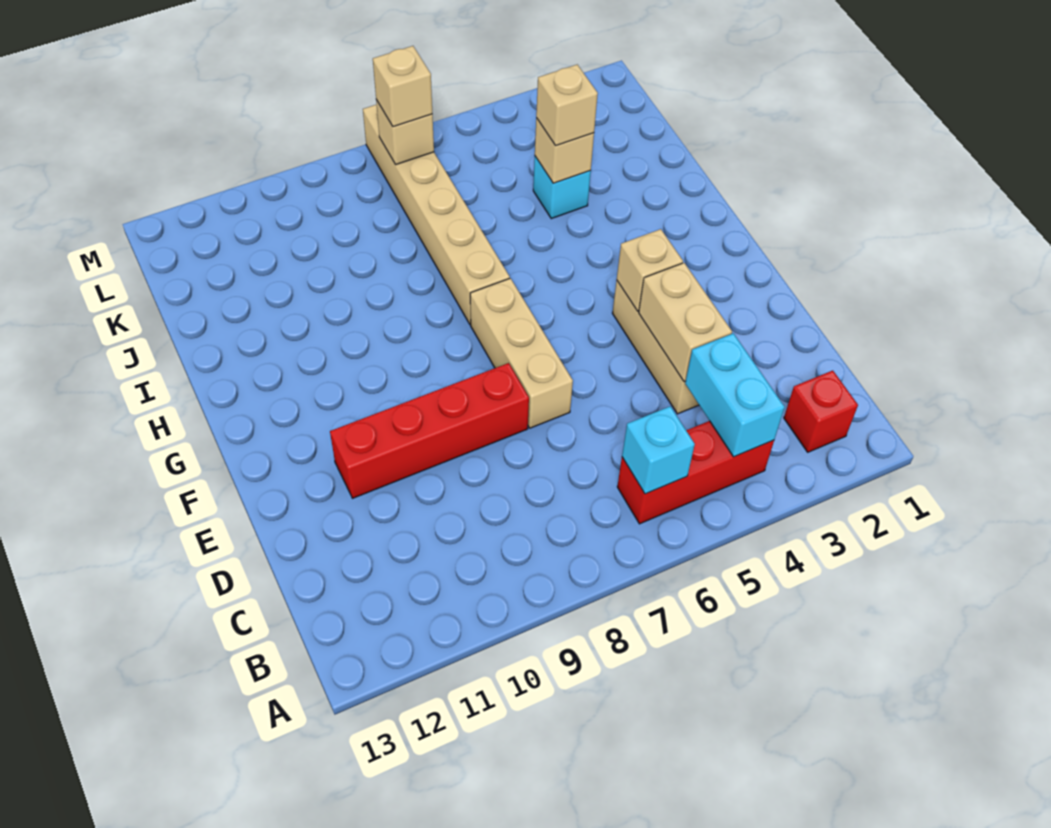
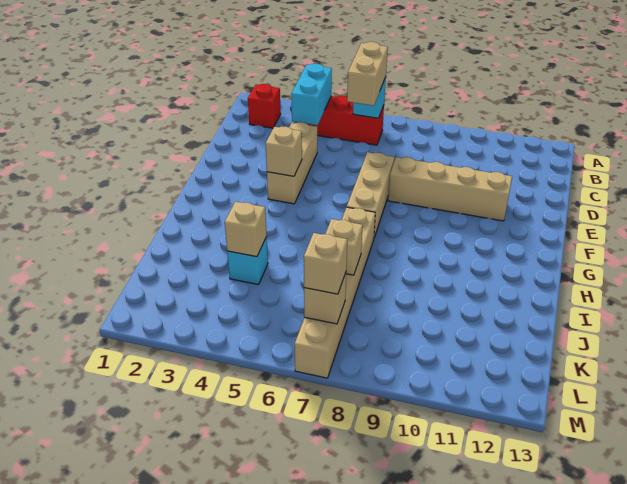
tan 1x2 brick [639,263,732,382] -> tan 1x2 brick moved to [347,42,388,106]
red 1x4 brick [330,363,529,498] -> tan 1x4 brick [388,157,512,221]
tan 1x1 brick [536,65,598,146] -> tan 1x1 brick moved to [326,219,363,275]

